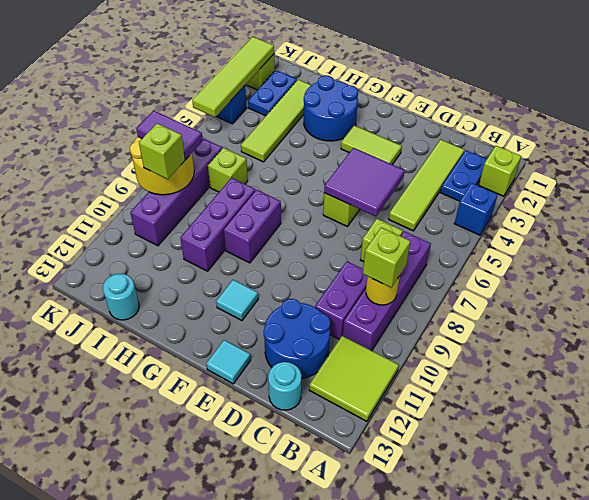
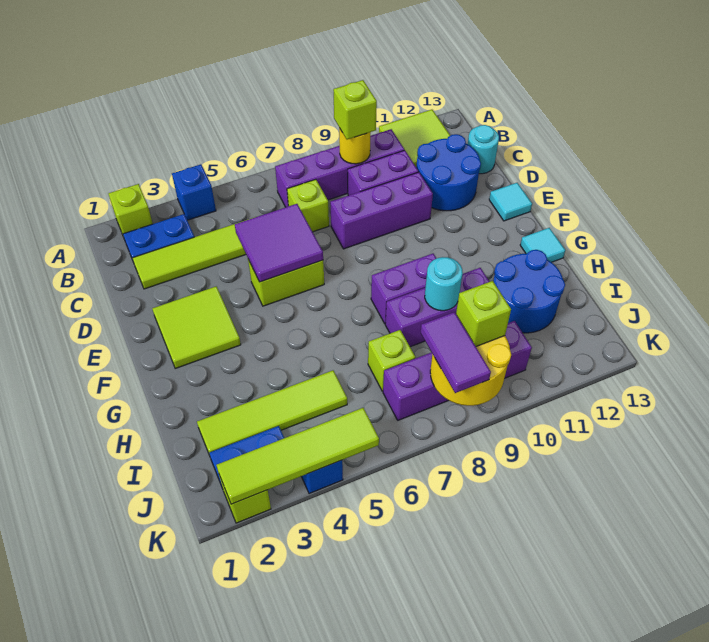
none -> purple 1x3 brick [330,172,433,249]
lime 1x2 tile [341,125,402,165] -> lime 2x2 tile [152,286,241,369]
cyan 1x1 tile [216,280,258,321] -> cyan 1x1 tile moved to [520,228,565,262]
blue 2x2 round brick [304,75,358,141] -> blue 2x2 round brick moved to [493,250,565,333]
cyan 1x1 round brick [103,274,139,320] -> cyan 1x1 round brick moved to [425,257,463,311]

